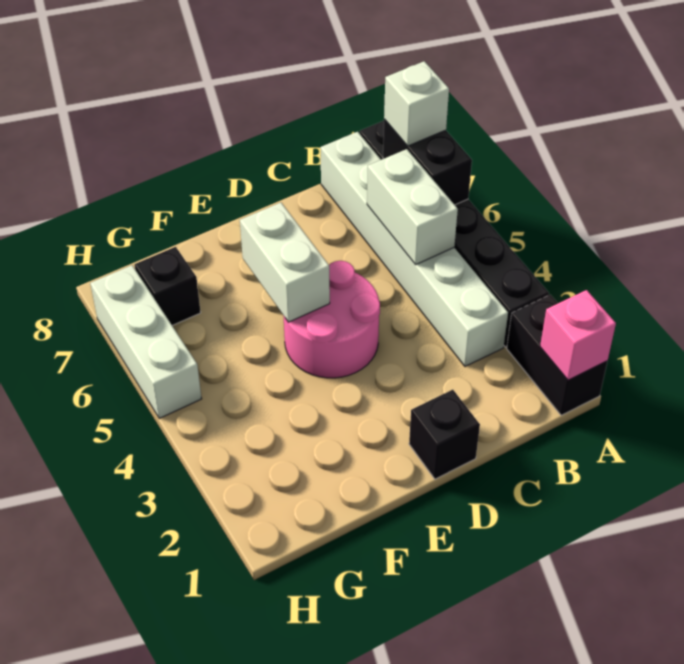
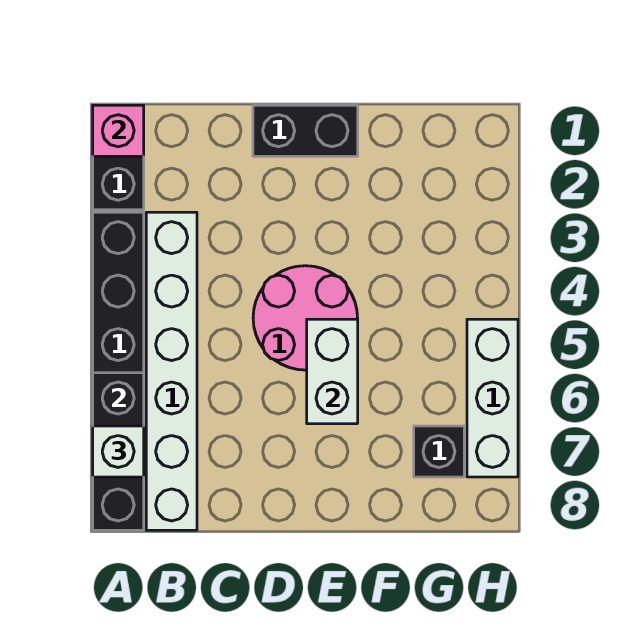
white 1x2 brick [367,149,458,265] -> none
black 1x1 brick [409,390,480,479] -> black 1x2 brick [253,105,358,156]

